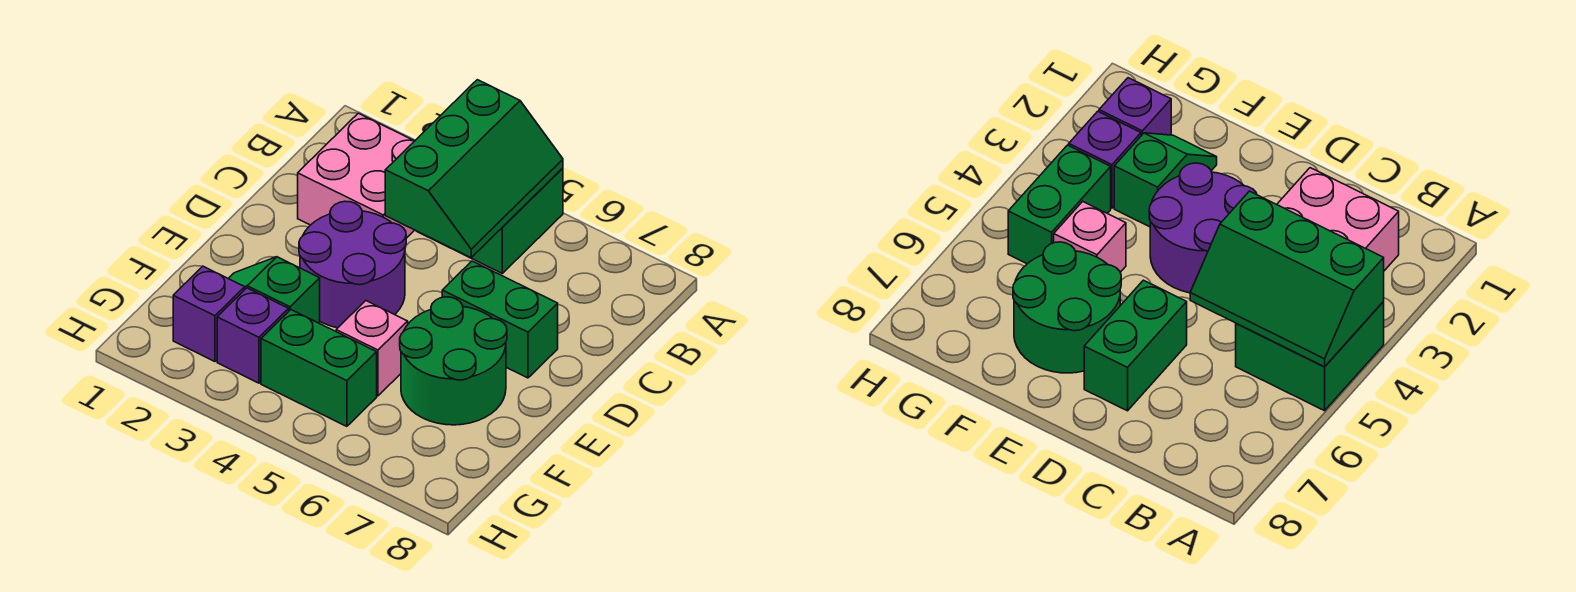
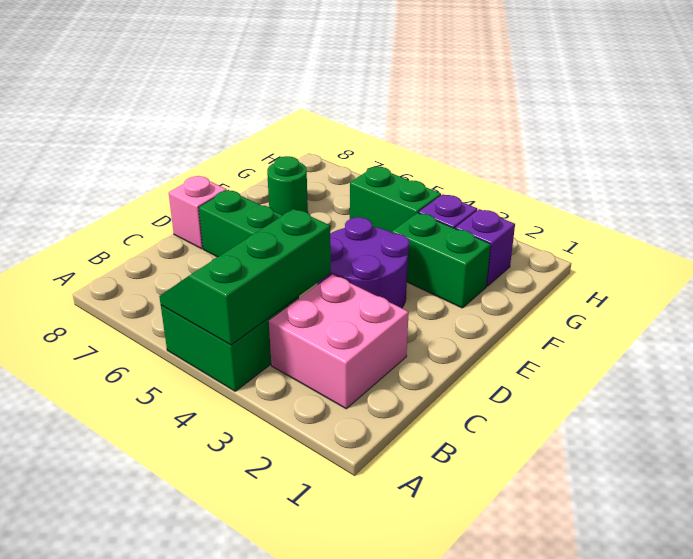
green 2x2 round brick [400,297,507,425] -> green 1x1 round brick [267,156,308,215]
green 1x2 slope [228,257,320,323] -> green 1x2 brick [392,213,491,308]
pink 1x1 brick [336,301,408,396] -> pink 1x1 brick moved to [169,176,227,249]

